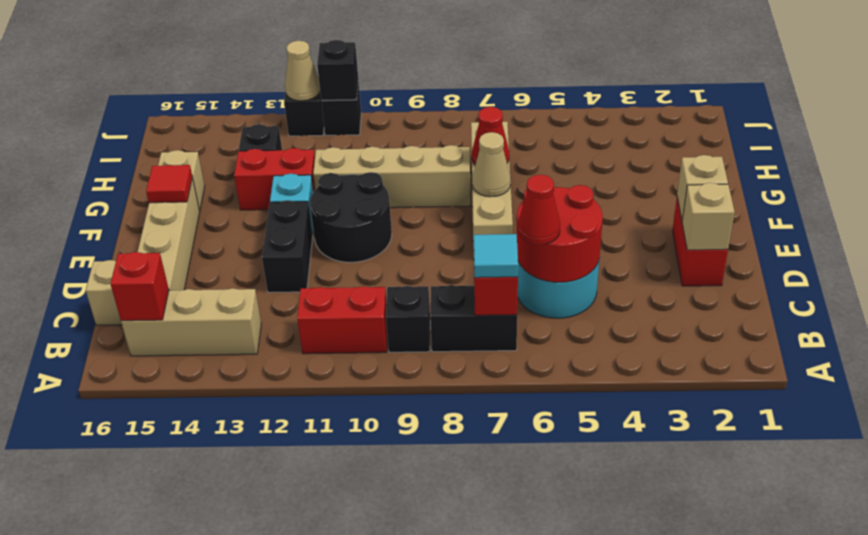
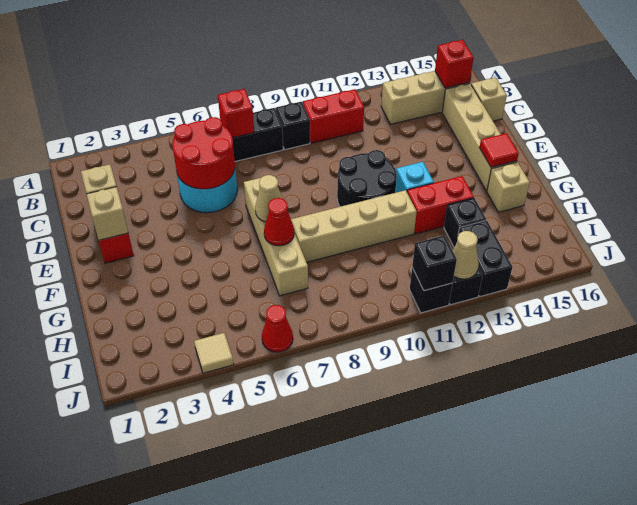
cyan 1x1 tile [474,234,519,278] -> none
red 1x1 cone [518,175,560,245] -> red 1x1 cone moved to [262,305,293,352]
black 1x2 brick [262,200,313,293] -> black 1x2 brick moved to [458,220,512,296]
none -> tan 1x1 tile [194,333,234,373]

